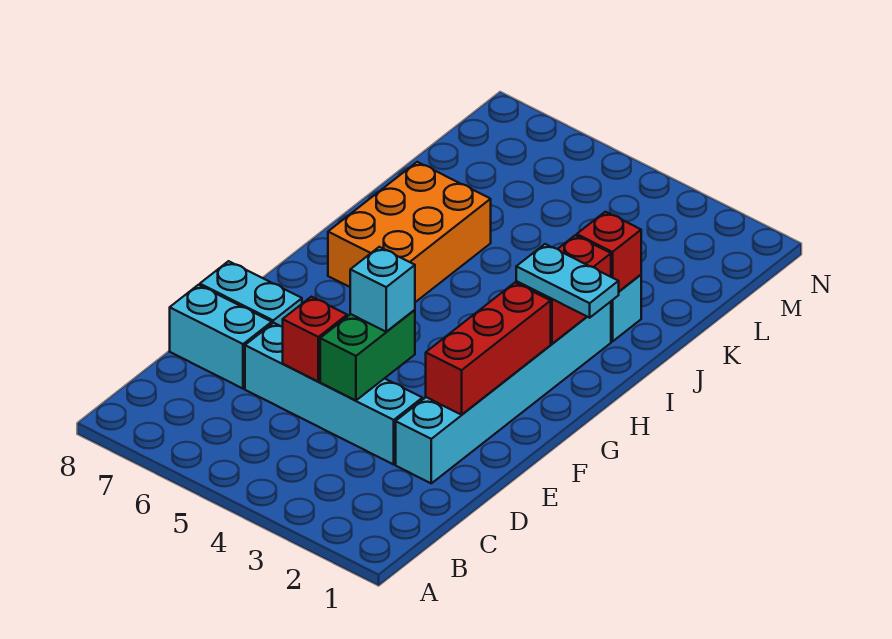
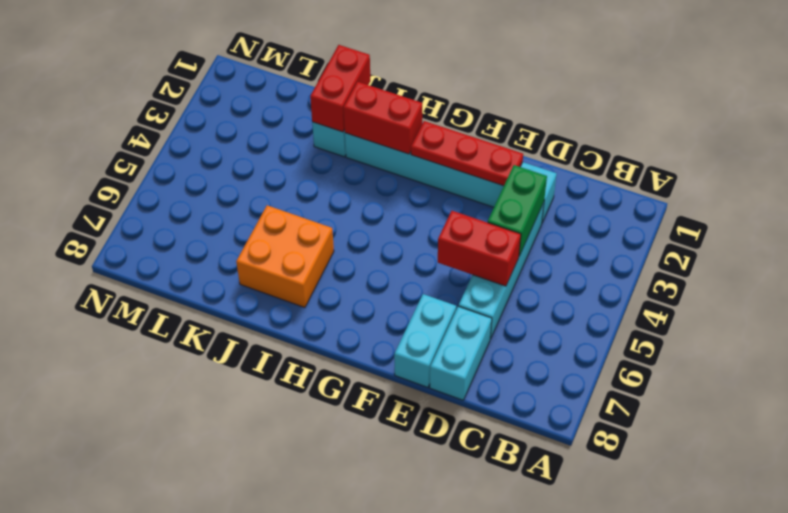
green 1x2 brick [320,310,415,400] -> green 1x2 brick turned to [488,165,547,256]
red 1x1 brick [283,297,347,381] -> red 1x2 brick [438,211,521,286]
red 1x3 brick [426,283,551,415] -> red 1x3 plate [411,121,523,186]
cyan 1x1 brick [350,247,415,332] -> none
cyan 1x2 plate [516,244,619,318] -> none
orange 2x3 brick [328,162,491,302] -> orange 2x2 brick [236,205,334,308]
red 1x1 brick [577,212,641,291] -> red 1x2 brick [310,45,370,132]

